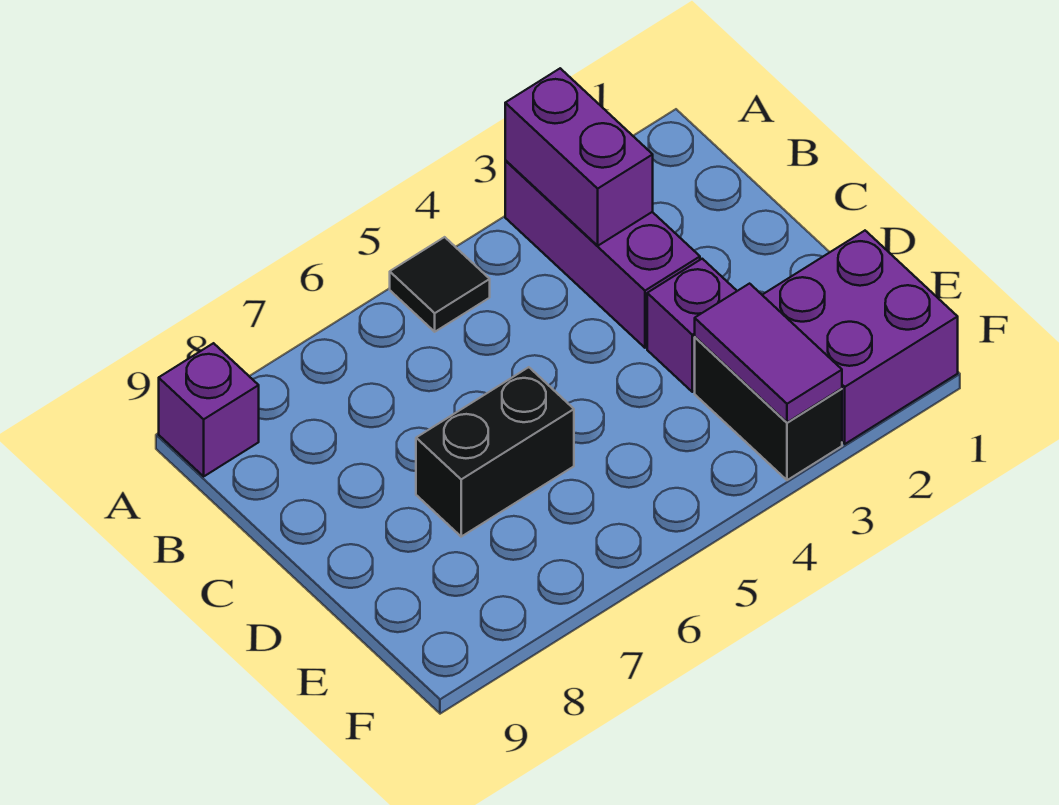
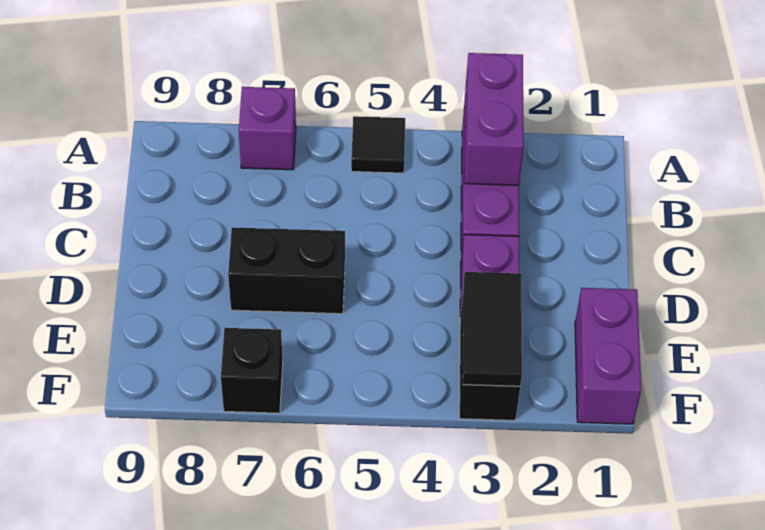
purple 1x1 brick [159,343,259,476] -> purple 1x1 brick moved to [239,87,296,170]
purple 2x2 brick [763,231,958,444] -> purple 1x2 brick [575,288,641,424]
purple 1x2 tile [695,284,842,422] -> black 1x2 tile [463,272,522,386]
none -> black 1x1 brick [221,328,283,413]

